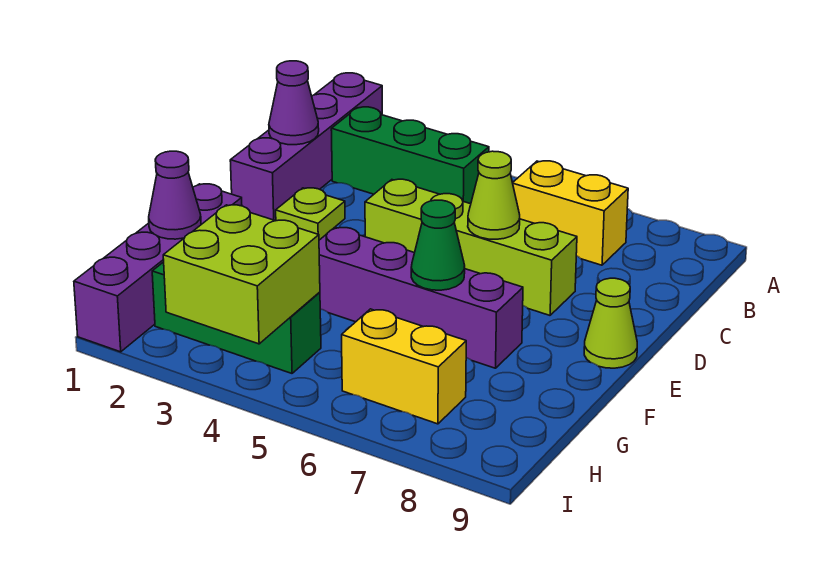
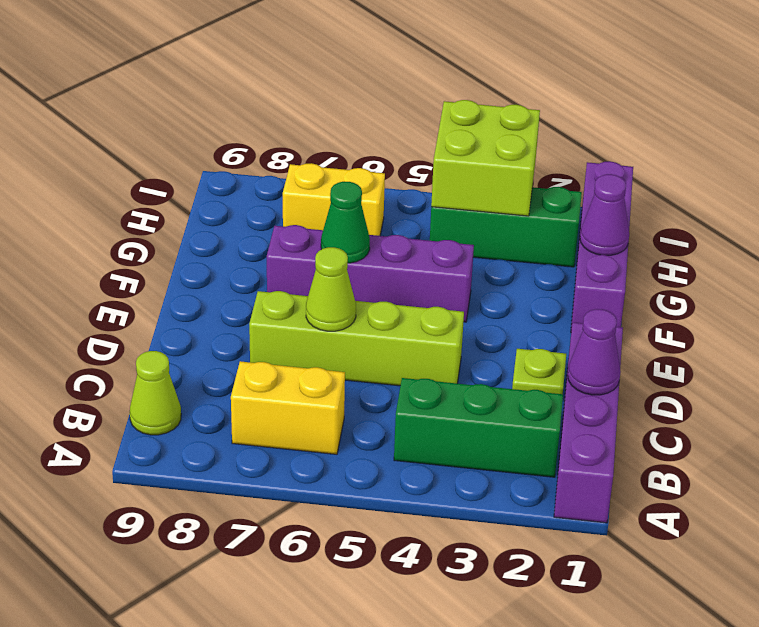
lime 1x1 cone [584,278,637,368] -> lime 1x1 cone moved to [130,351,181,435]

